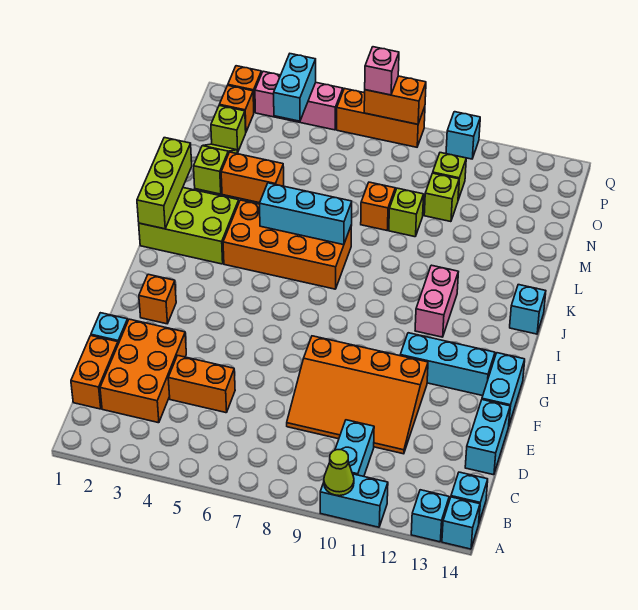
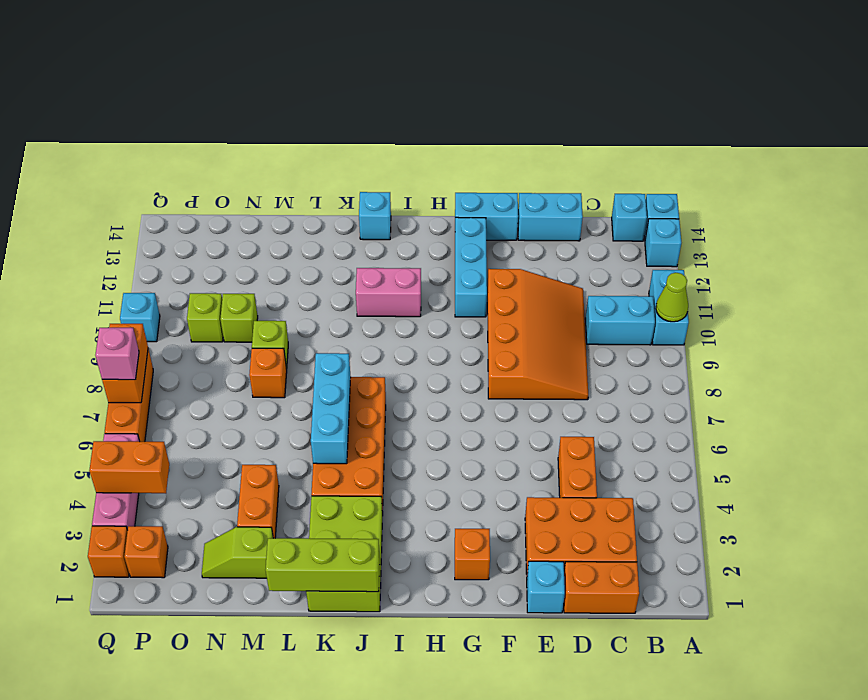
lime 1x1 brick [211,105,246,153] -> none
cyan 1x2 brick [274,54,316,121] -> orange 1x2 brick [89,441,169,493]

